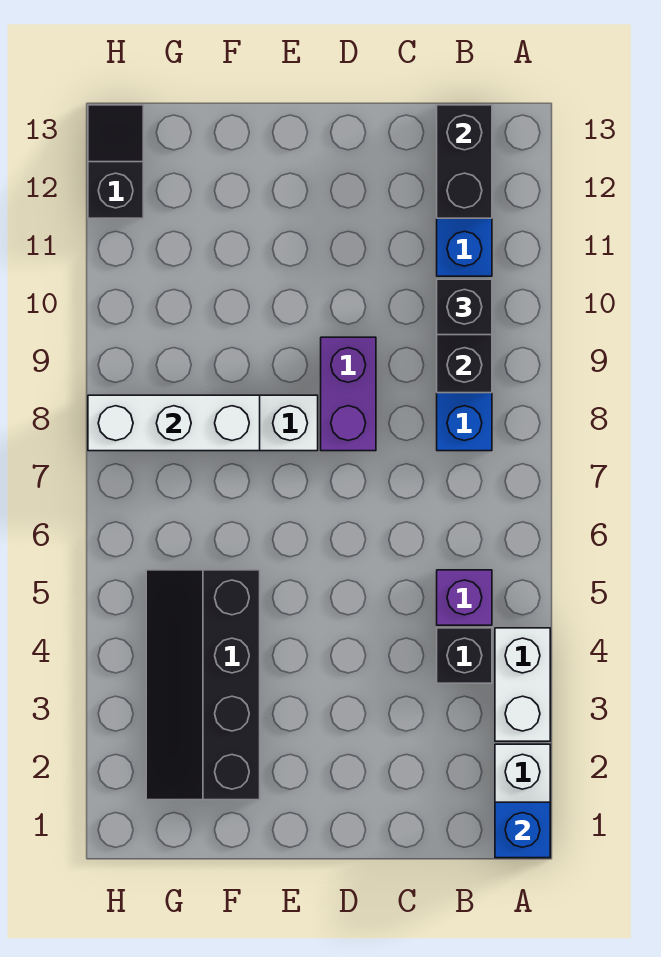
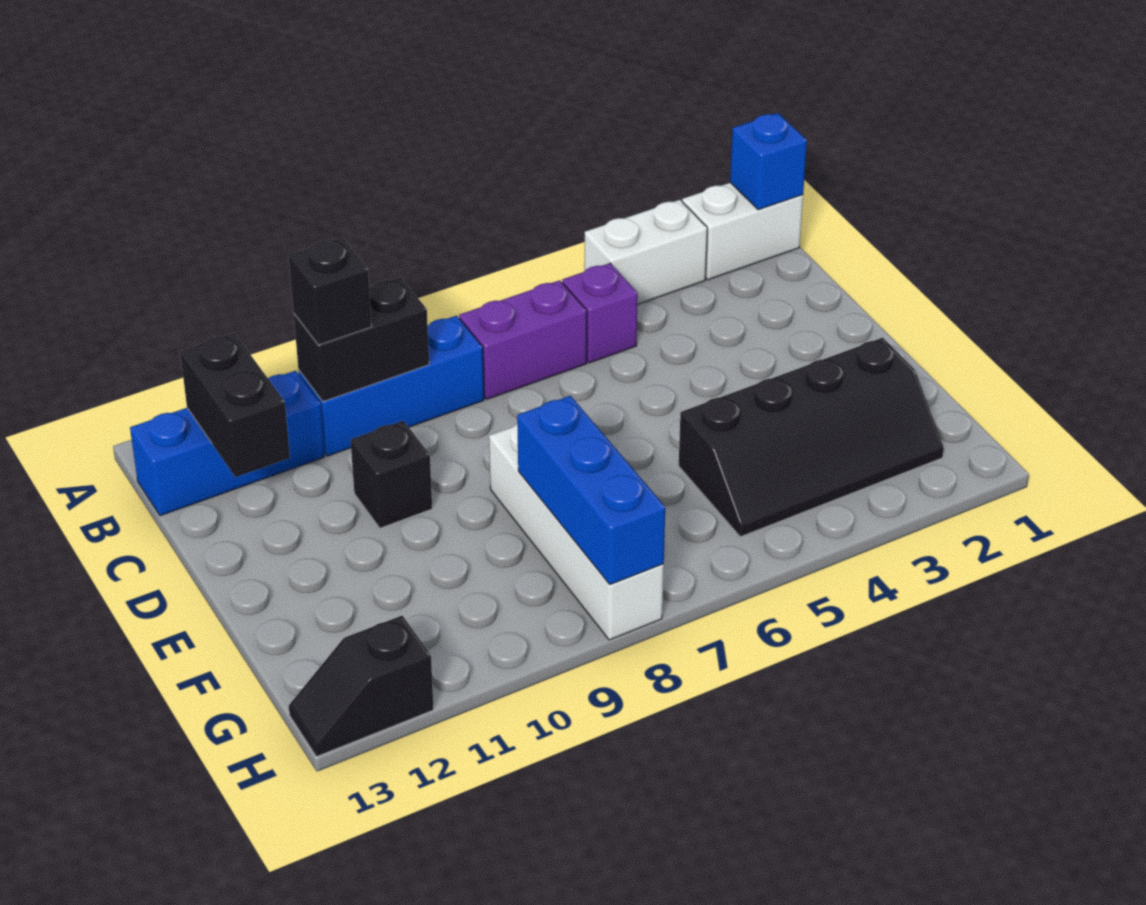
black 1x1 brick [437,628,492,683] -> black 1x1 brick moved to [351,421,432,528]
black 1x2 brick [437,105,492,218] -> black 1x2 brick turned to [180,333,290,477]
purple 1x2 brick [321,337,376,451] -> purple 1x2 brick moved to [459,280,587,399]
white 1x3 brick [88,395,260,451] -> blue 1x3 brick [517,396,665,585]

